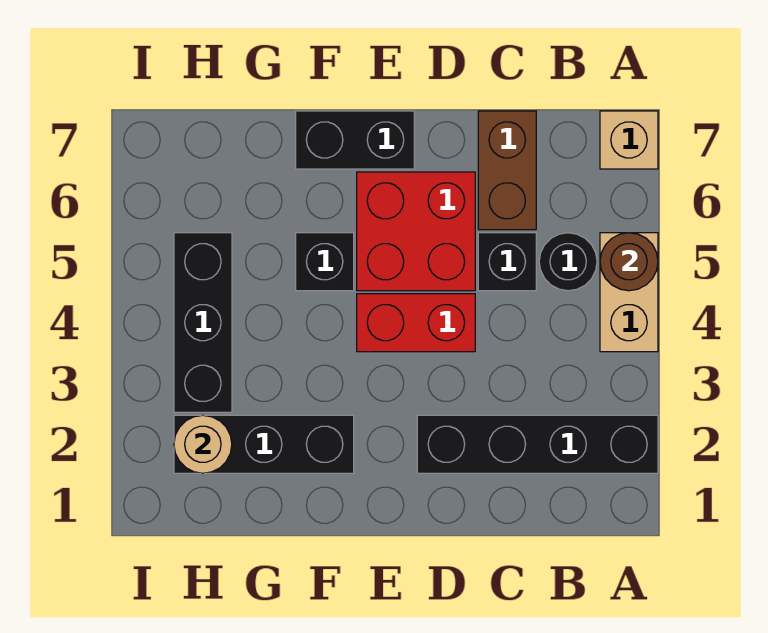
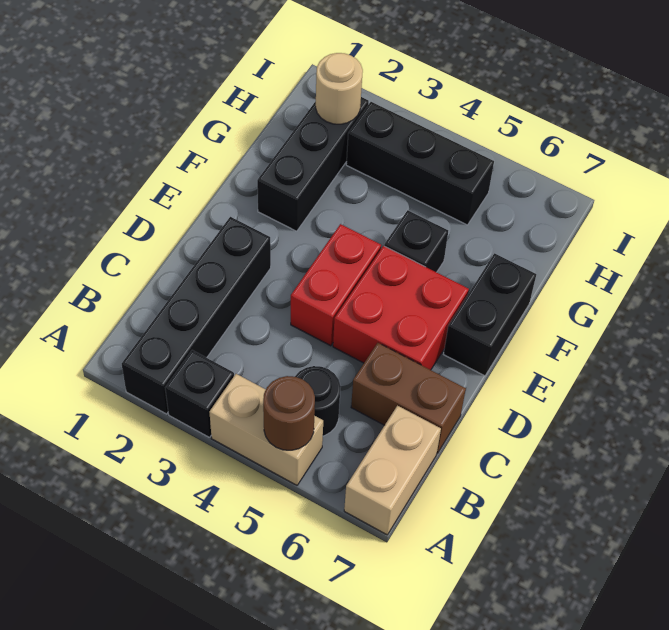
tan 1x1 brick [600,111,658,169] -> tan 1x2 brick [344,406,441,535]
black 1x1 brick [478,233,536,291] -> black 1x1 brick moved to [165,350,234,438]

